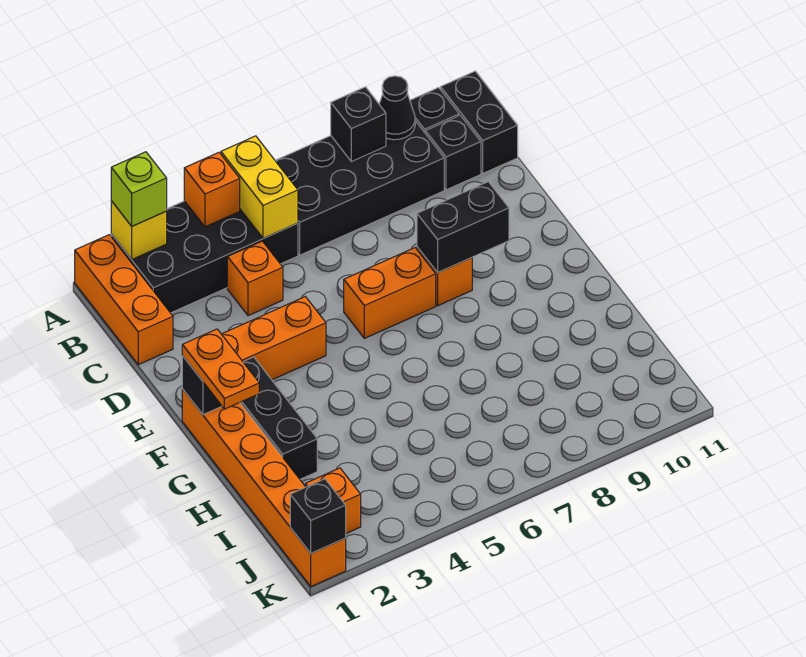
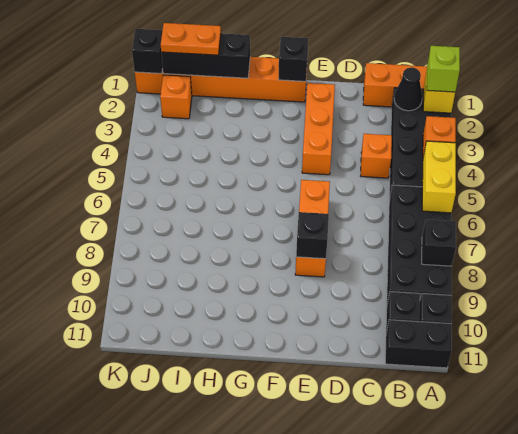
yellow 1x2 brick [221,136,298,238] -> yellow 1x2 brick turned to [422,141,456,213]
black 1x1 cone [379,76,415,140] -> black 1x1 cone moved to [394,67,422,111]
black 1x2 brick [417,182,509,273] -> black 1x1 brick [296,212,329,259]
orange 1x2 plate [182,329,259,409] -> orange 1x2 plate moved to [161,23,221,55]
black 1x3 brick [240,357,317,479] -> black 1x3 brick moved to [161,33,250,78]

